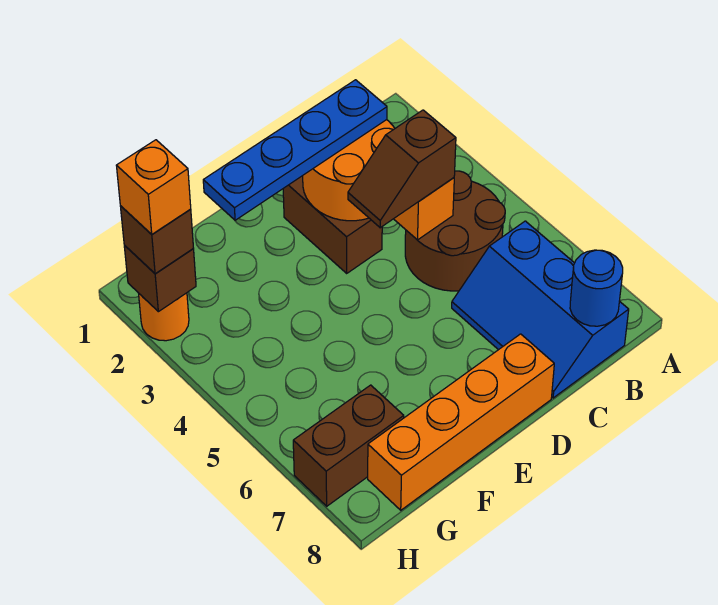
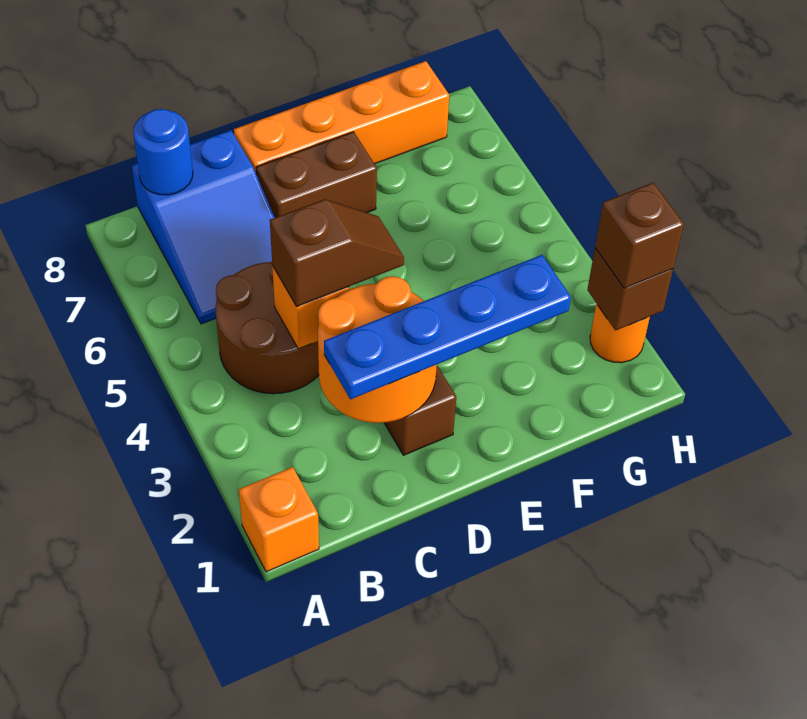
blue 2x3 slope [452,221,629,398] -> blue 2x3 slope turned to [132,130,275,324]
brown 1x2 brick [293,385,404,506] -> brown 1x2 brick moved to [256,132,377,217]
orange 1x1 brick [116,140,191,234] -> orange 1x1 brick moved to [239,467,319,572]

